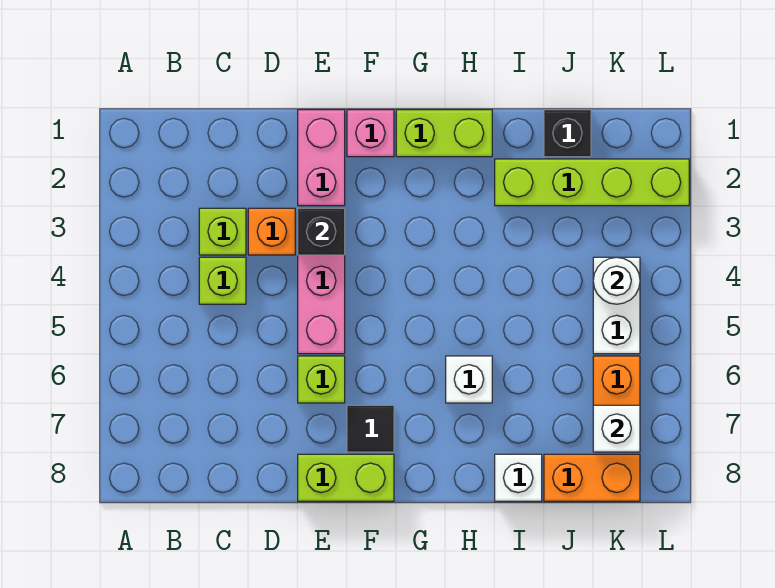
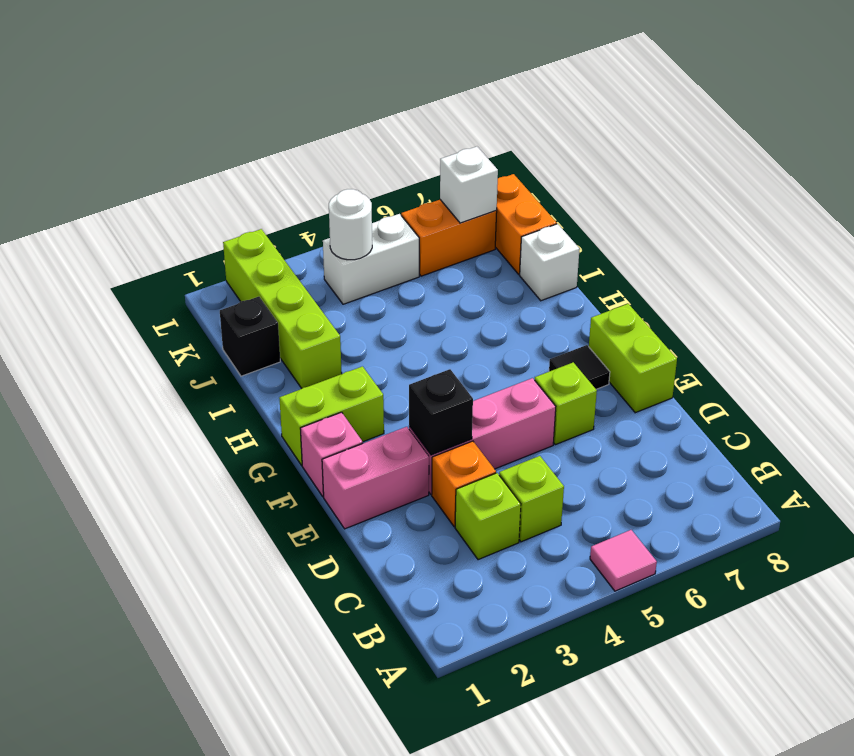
none -> pink 1x1 tile [590,530,657,591]
lime 1x2 brick [396,110,492,157] -> lime 1x2 brick turned to [279,366,384,465]
white 1x1 brick [446,356,492,403] -> none

